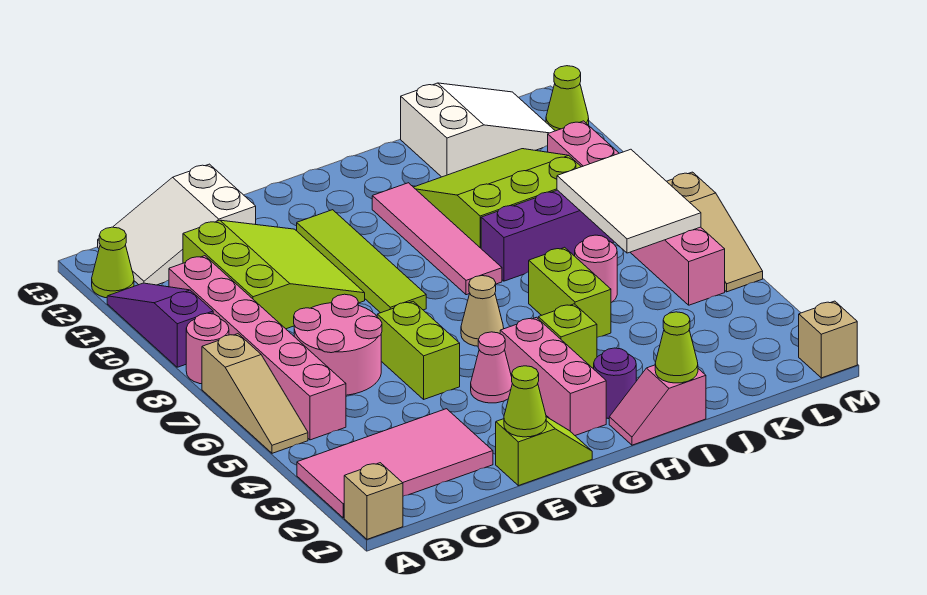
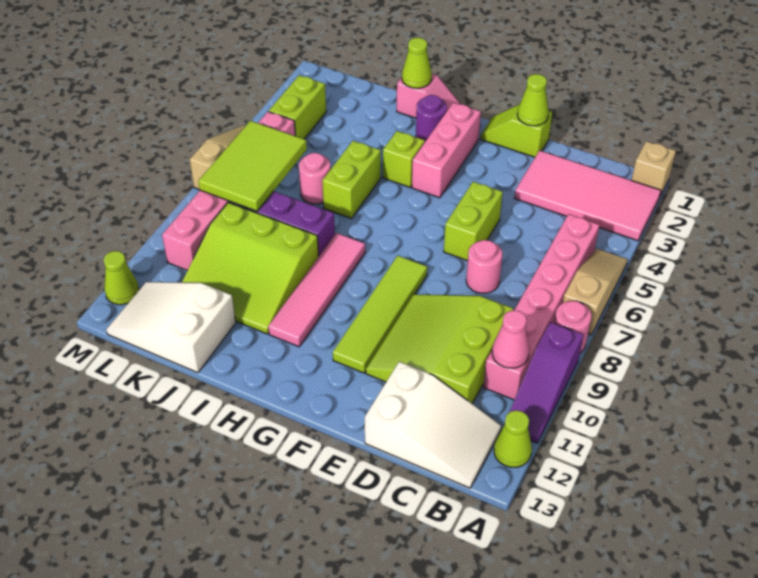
pink 2x2 round brick [294,294,382,395] -> pink 1x1 round brick [466,240,502,293]
pink 1x1 cone [471,332,512,403] -> pink 1x1 cone moved to [492,310,529,368]
tan 1x1 cone [461,276,504,346] -> none
white 2x3 tile [557,149,701,253] -> lime 2x3 tile [198,121,307,211]
none -> lime 1x2 brick [269,75,326,139]
tan 1x1 brick [799,301,857,378] -> none

